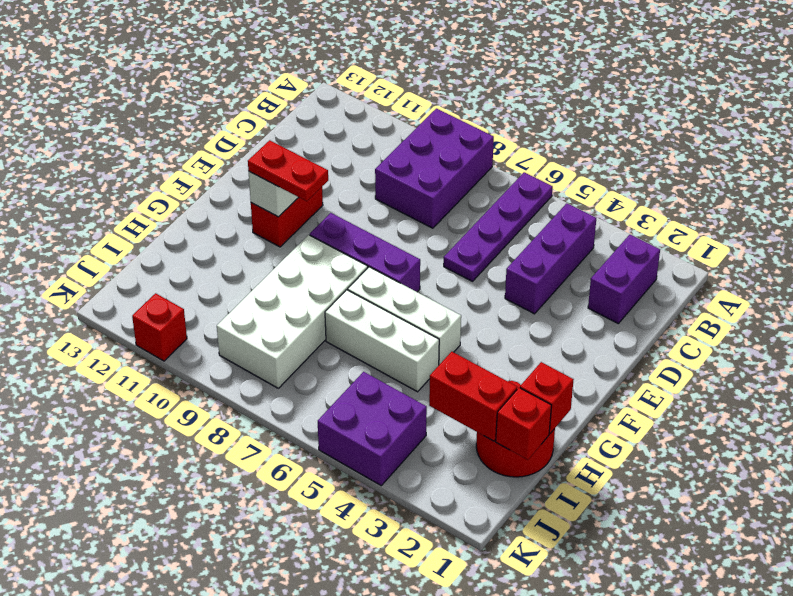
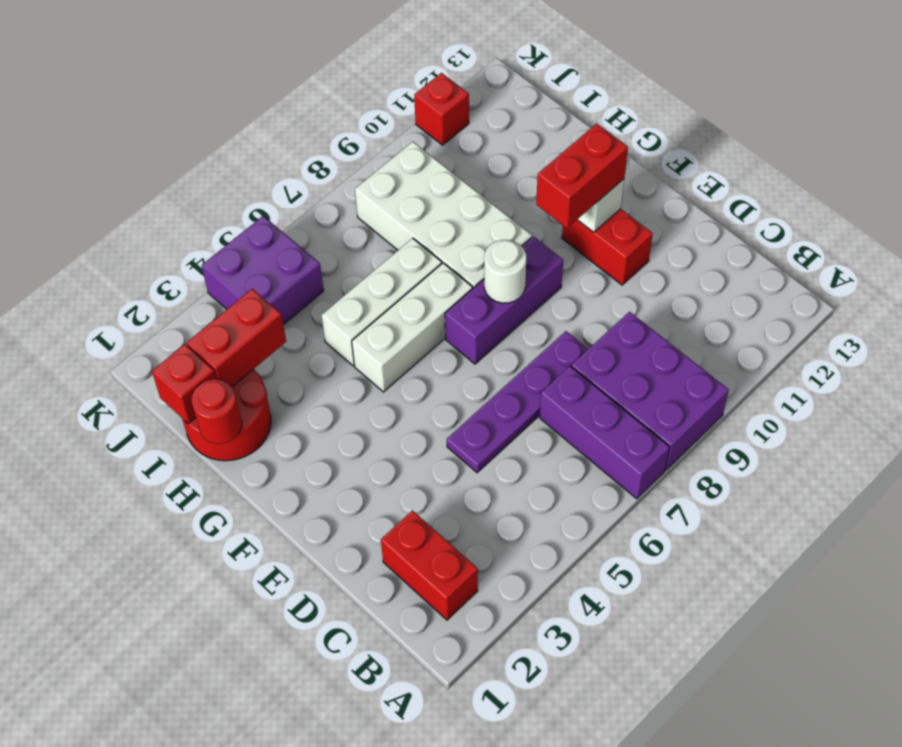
purple 1x4 plate [444,172,553,281] -> purple 1x4 plate turned to [447,331,588,473]
purple 1x2 brick [588,235,660,323] -> red 1x2 brick [381,511,478,620]
purple 1x3 brick [505,203,596,314] -> purple 1x3 brick moved to [540,366,670,499]
none -> white 1x1 round brick [484,240,526,303]
red 1x2 plate [248,140,328,201] -> red 1x2 brick [536,124,628,228]
red 1x1 brick [520,362,574,434] -> red 1x1 round brick [192,379,242,444]

